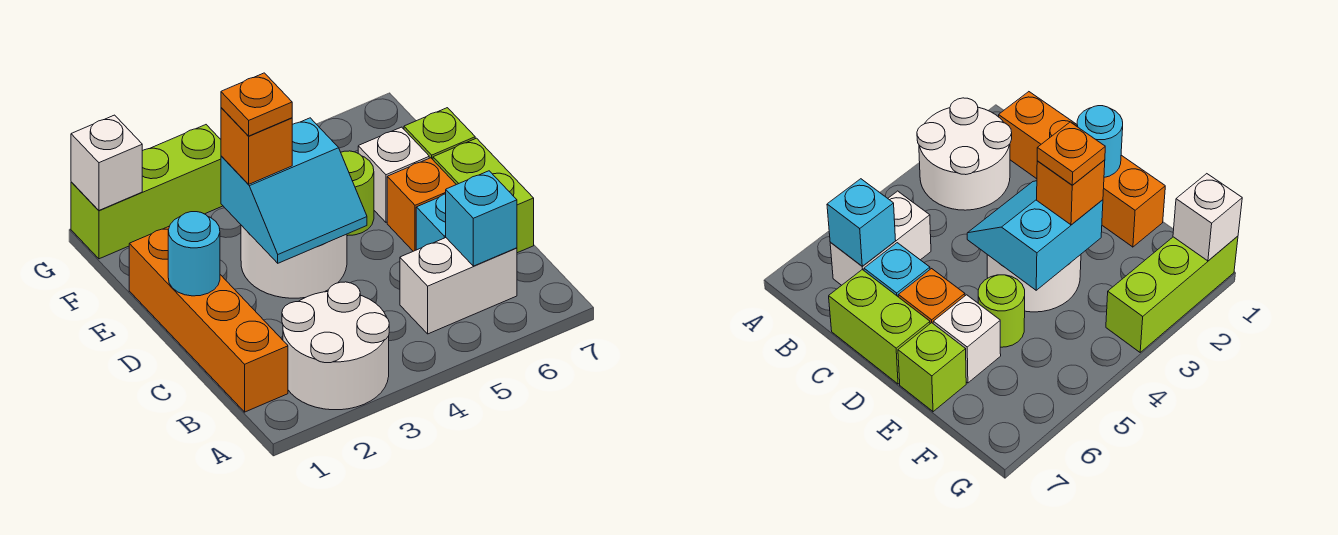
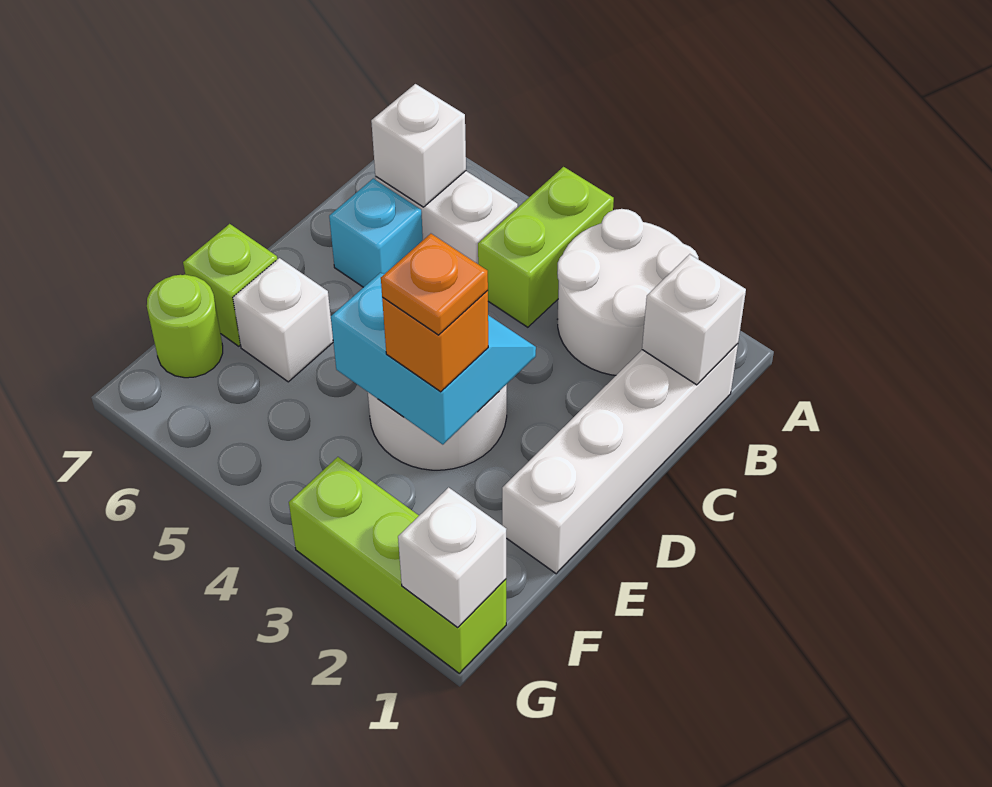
orange 1x4 brick [129,226,288,412] -> white 1x4 brick [502,344,738,574]
none -> white 1x1 brick [642,254,746,385]
cyan 1x1 brick [446,171,517,266] -> white 1x1 brick [371,84,466,207]
lime 1x2 brick [433,138,534,253] -> lime 1x2 brick moved to [478,167,614,327]
cyan 1x1 round brick [168,212,220,296] -> none
orange 1x1 brick [387,158,456,251] -> none
lime 1x1 round brick [341,151,374,236] -> lime 1x1 round brick moved to [147,275,223,378]

